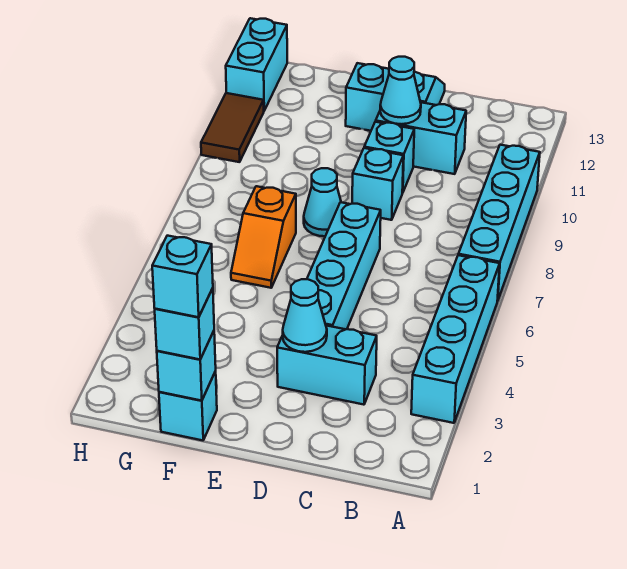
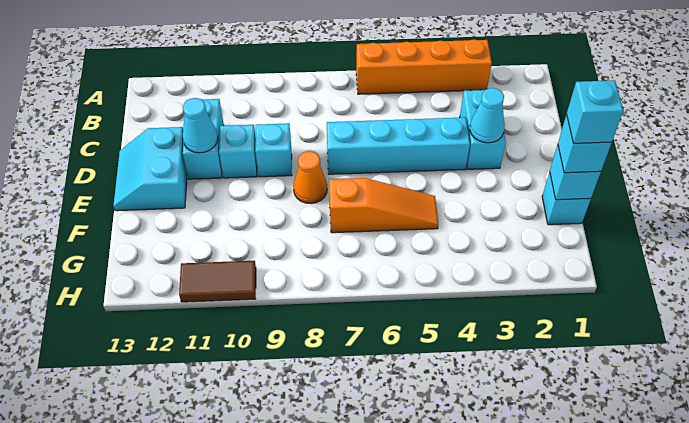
cyan 1x4 brick [411,255,500,423] -> orange 1x4 brick [356,39,492,94]
cyan 1x4 brick [458,145,540,301] -> none
cyan 1x1 cone [304,168,341,236] -> orange 1x1 cone [293,151,327,204]
orange 1x2 slope [231,186,296,288] -> orange 1x3 slope [329,178,438,233]
cyan 1x2 brick [226,18,287,110] -> none

